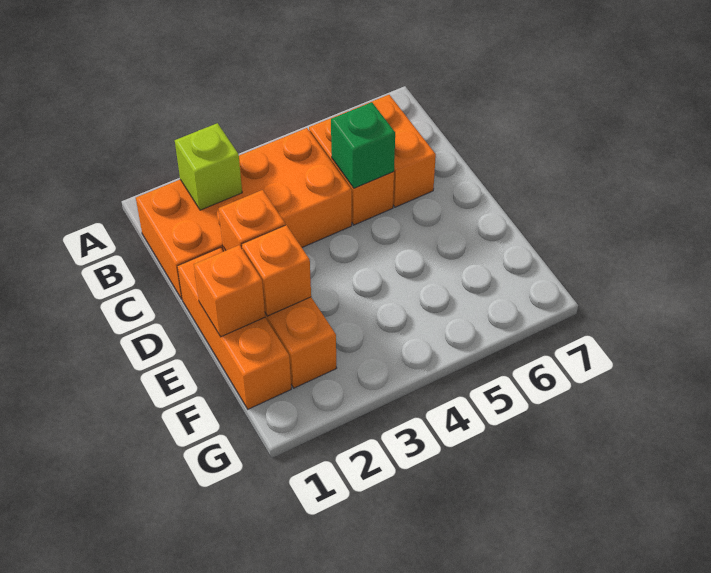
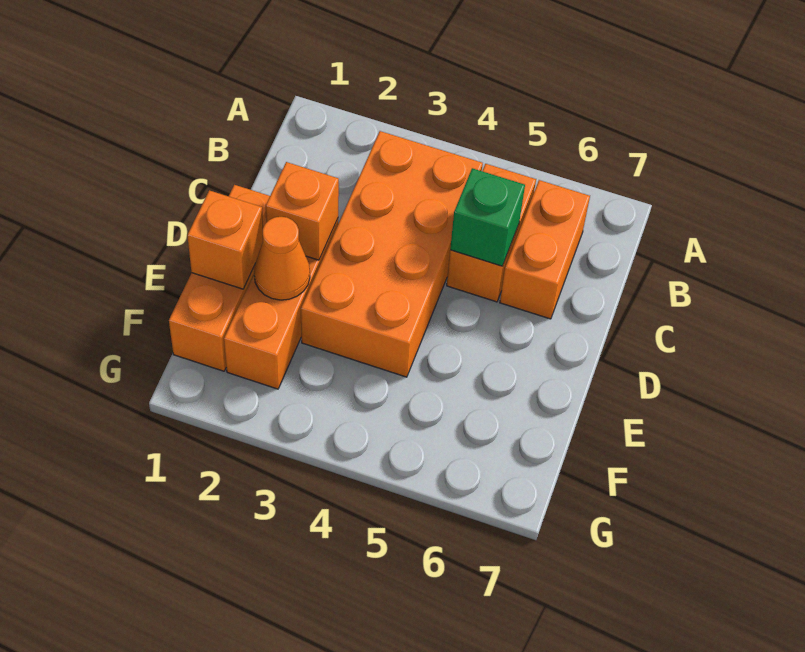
orange 2x4 brick [136,128,352,299] -> orange 2x4 brick turned to [301,131,483,377]
lime 1x1 brick [175,123,242,210] -> none
orange 1x1 brick [242,225,311,316] -> orange 1x1 cone [254,217,310,300]

